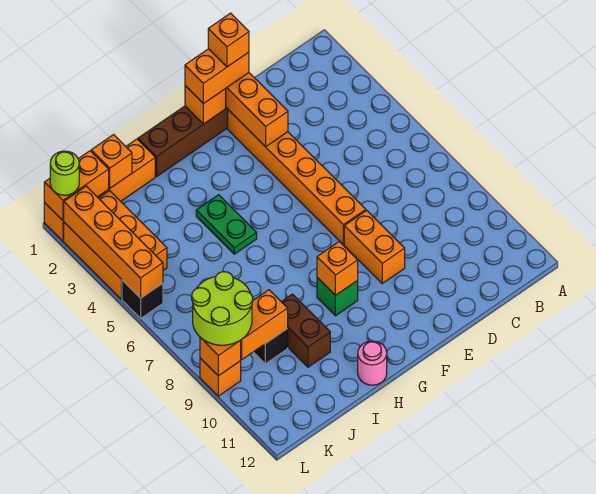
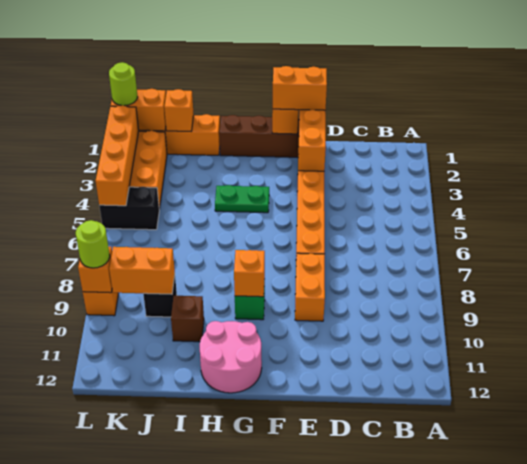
orange 1x1 brick [208,13,249,67] -> none
green 1x2 plate [196,195,257,254] -> green 1x2 plate turned to [215,185,269,213]
pink 1x1 round brick [358,341,387,385] -> pink 2x2 round brick [200,321,262,393]
brown 1x2 brick [282,294,330,367] -> brown 1x1 brick [171,296,204,342]
lime 2x2 round brick [192,272,253,345] -> lime 1x1 round brick [76,220,110,268]
black 1x1 brick [122,280,163,318] -> black 1x2 brick [99,187,159,230]

